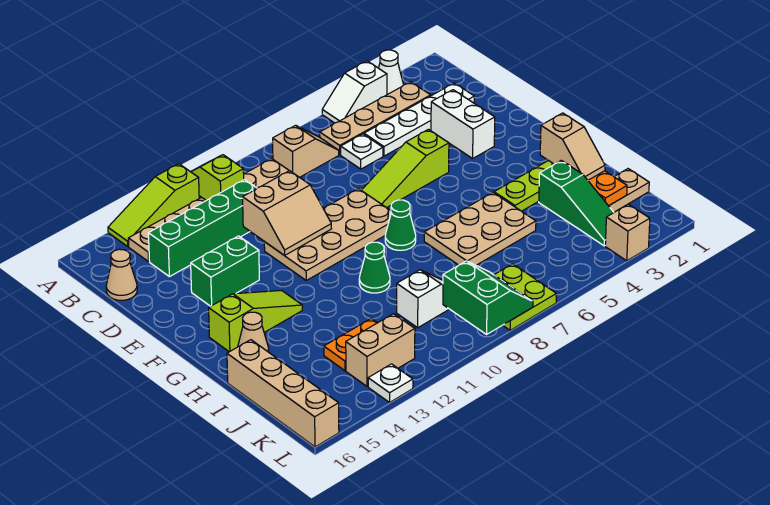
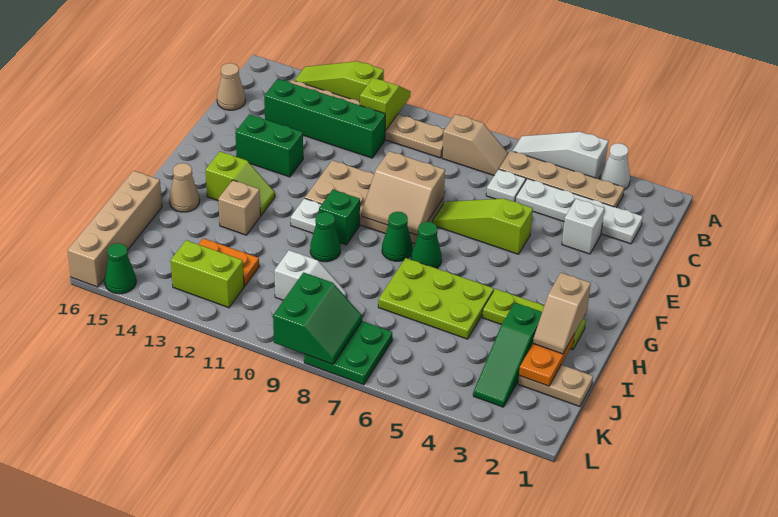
white 1x2 slope [322,61,387,123] -> white 1x3 slope [513,132,608,179]
white 1x2 brick [431,90,495,158] -> white 1x1 brick [562,199,604,254]
tan 2x2 slope [243,171,331,256] -> tan 2x2 slope moved to [362,151,445,236]
none -> green 1x1 cone [411,222,442,268]
none -> green 1x1 brick [319,190,360,245]
lime 1x3 slope [209,290,302,352] -> lime 1x2 slope [205,151,275,215]
tan 2x3 plate [424,193,536,265] -> lime 2x3 plate [378,258,494,339]
lime 2x2 plate [494,264,556,330] -> green 2x2 plate [304,321,392,385]
tan 1x2 brick [346,314,415,386] -> lime 1x2 brick [171,240,244,308]
tan 1x1 brick [605,204,650,261] -> tan 1x1 brick moved to [218,180,261,235]
white 1x1 plate [368,364,413,402] -> white 1x1 plate moved to [291,198,322,233]
none -> green 1x1 cone [105,243,136,294]

